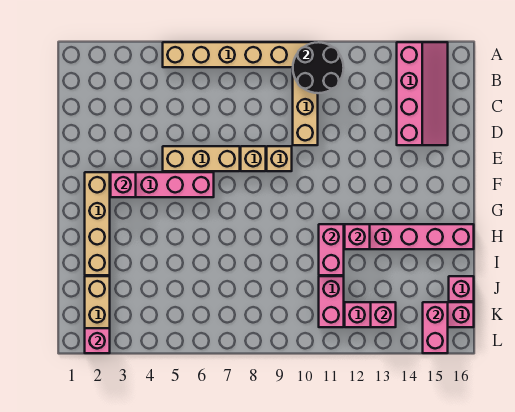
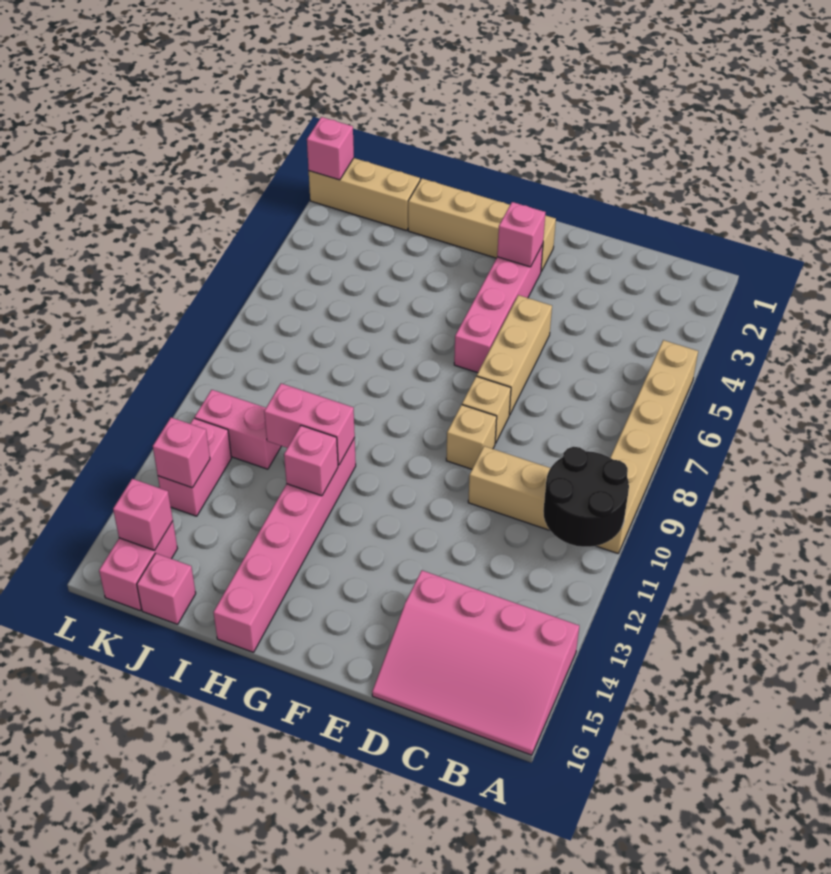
pink 2x4 slope [397,42,448,145] -> pink 3x4 slope [372,570,579,755]
pink 1x2 brick [423,302,448,353] -> pink 1x1 brick [113,479,173,550]

